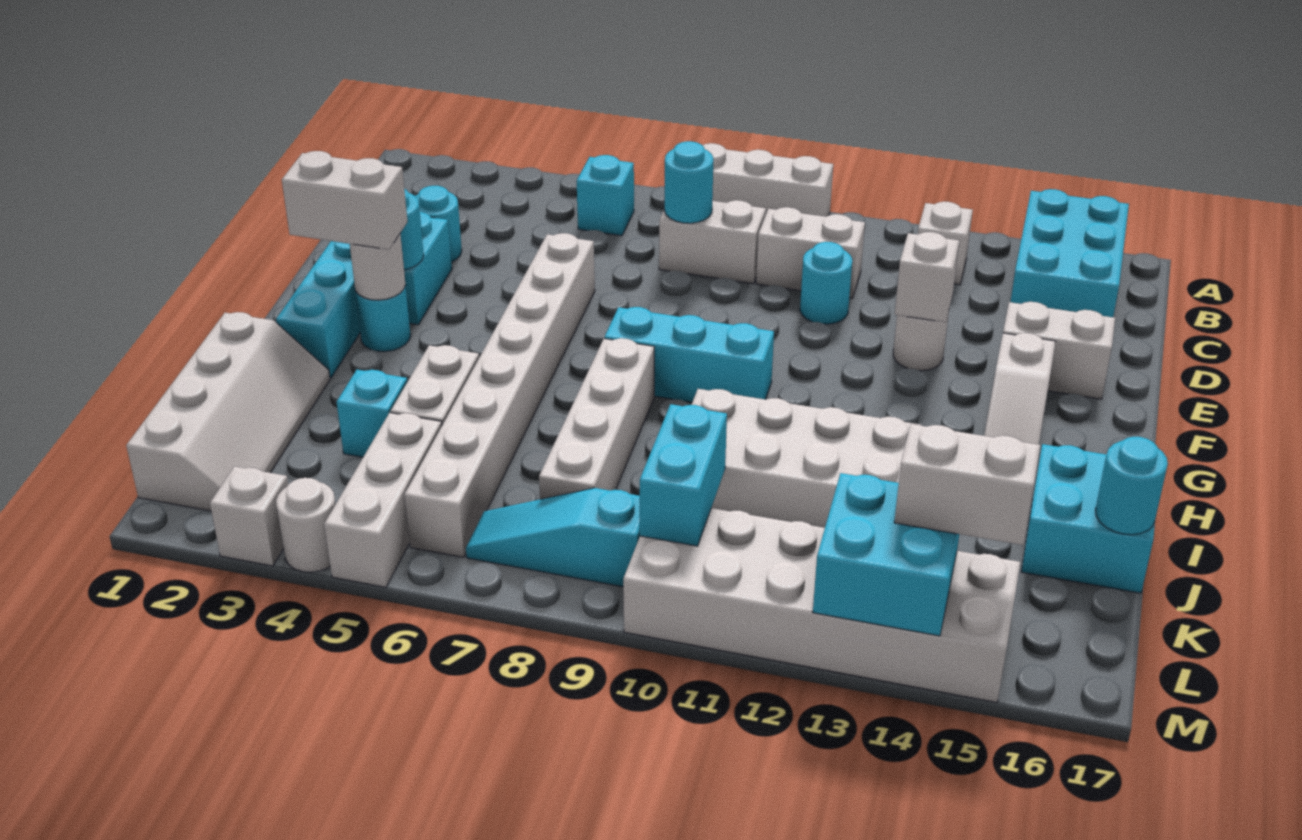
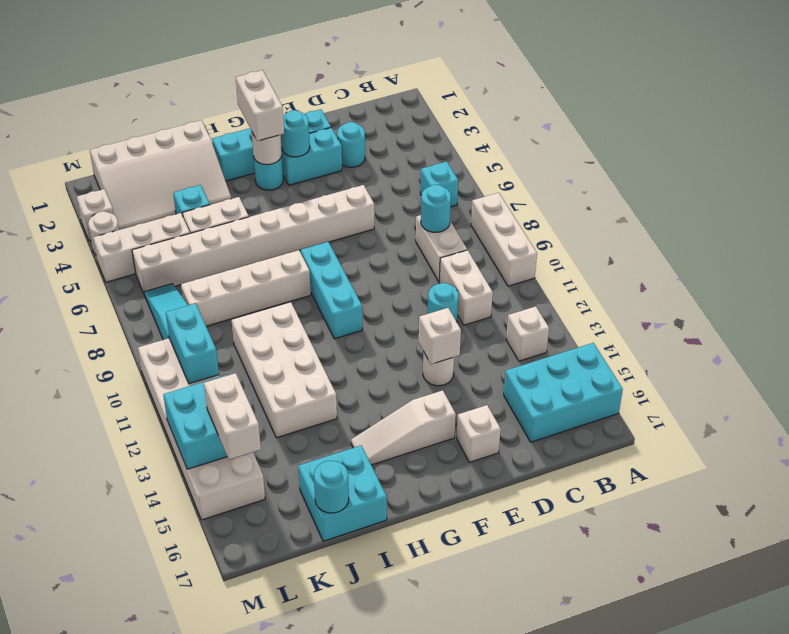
white 1x2 brick [1003,302,1115,399] -> white 1x1 brick [457,405,501,462]
white 2x4 slope [126,312,330,511] -> white 3x4 slope [90,120,231,230]
cyan 1x2 brick [640,404,727,546] -> cyan 1x2 brick turned to [166,303,219,384]

